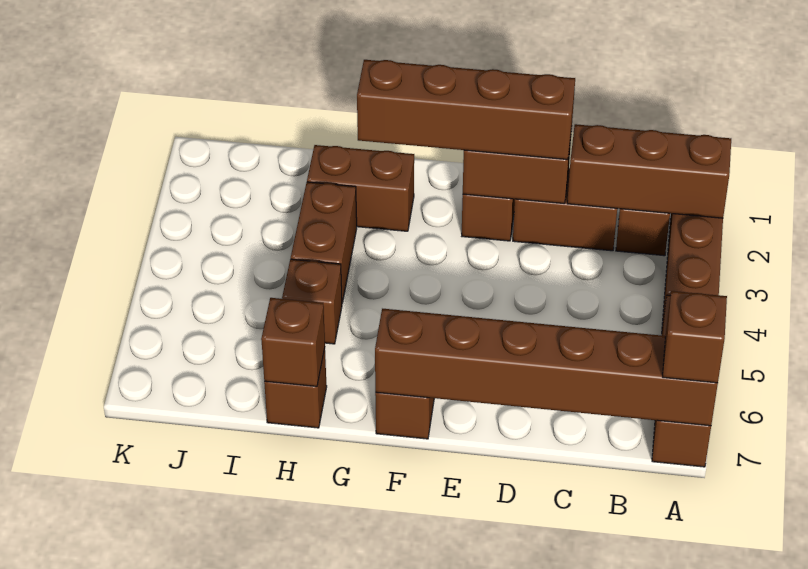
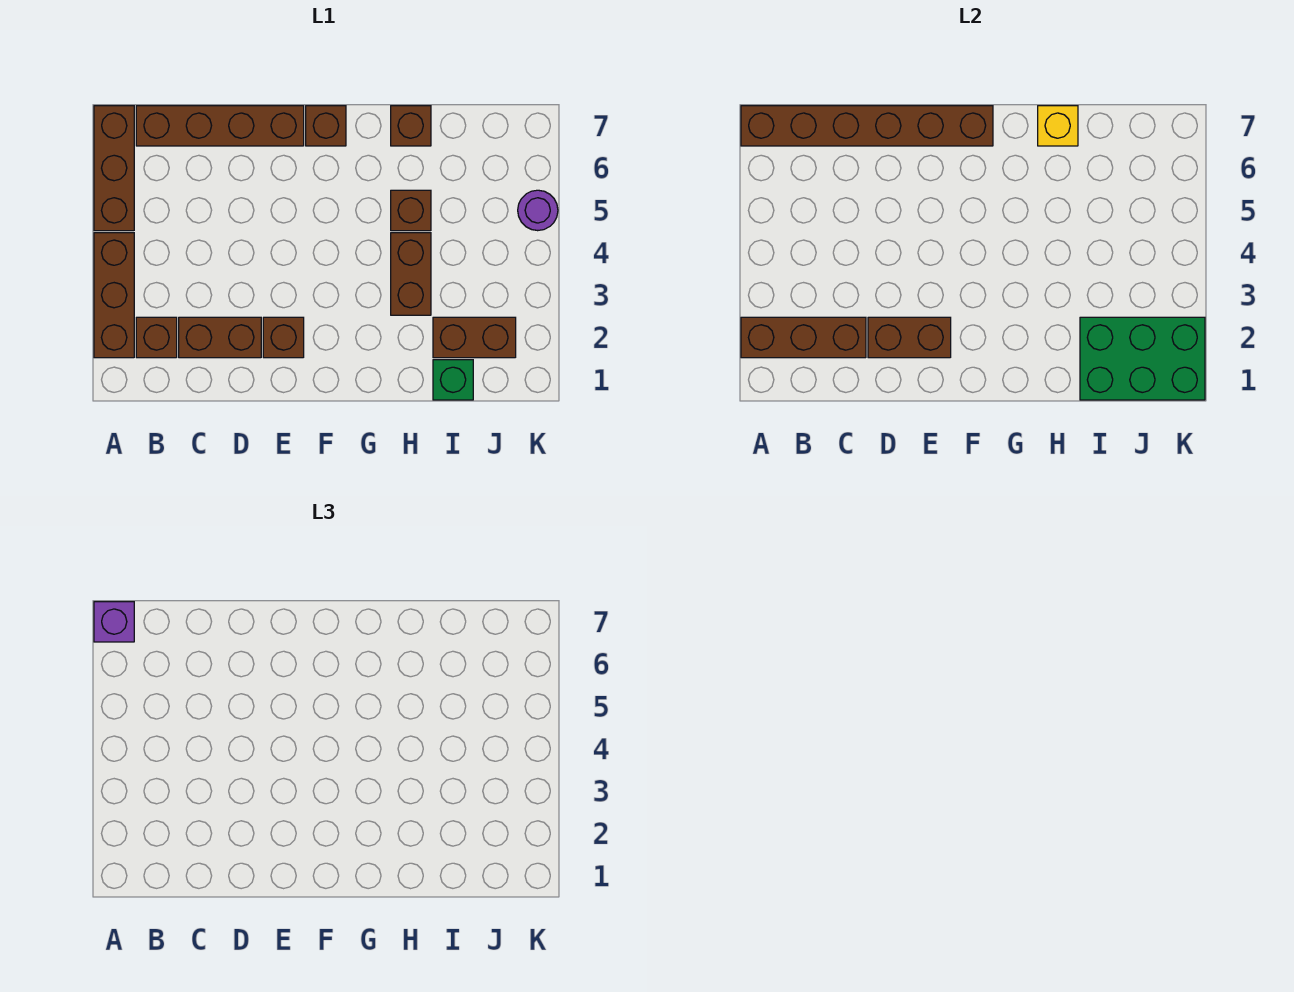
brown 1x1 brick [663,291,727,383] -> purple 1x1 brick [94,602,134,642]
brown 1x4 brick [357,60,575,160] -> brown 1x4 brick moved to [136,106,304,146]
brown 1x2 brick [307,145,414,231] -> brown 1x2 brick moved to [433,317,516,358]
brown 1x1 brick [261,298,325,386] -> yellow 1x1 brick [1038,106,1078,146]
none -> green 1x1 brick [433,360,473,400]
none -> green 2x3 brick [1080,317,1205,400]
none -> purple 1x1 round brick [518,190,558,231]

